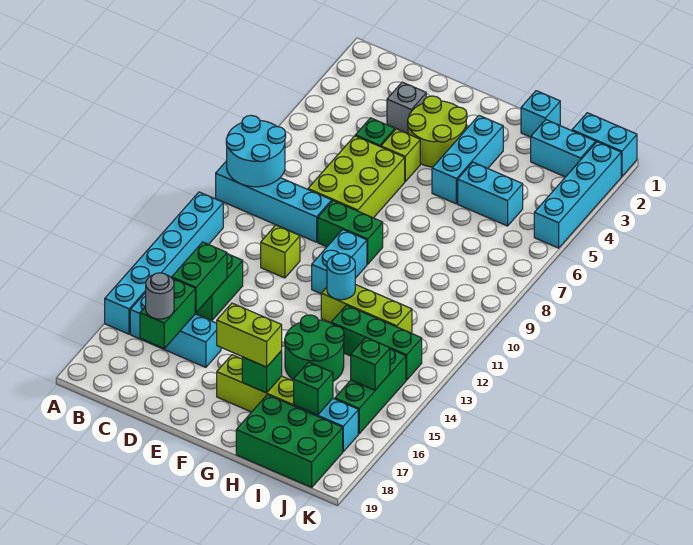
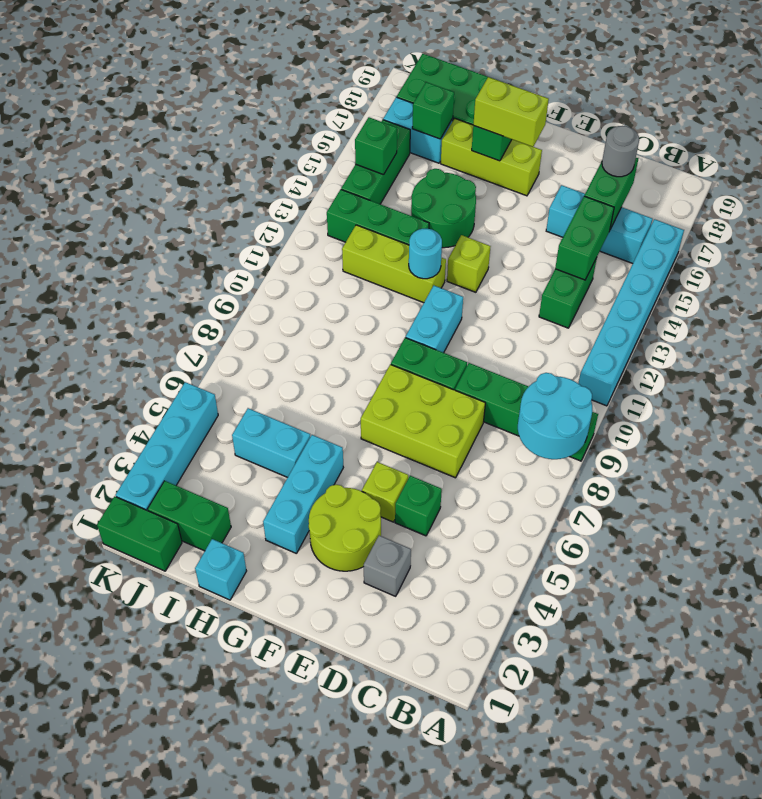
cyan 1x4 brick [216,161,332,242] -> green 1x4 brick [455,363,598,461]
lime 2x3 brick [308,136,405,218] -> lime 2x3 brick turned to [361,364,485,478]
lime 1x1 brick [261,225,300,278] -> lime 1x1 brick moved to [447,235,491,292]
cyan 1x2 brick [531,120,596,177] -> green 1x2 brick [148,481,231,551]
cyan 1x2 brick [572,113,637,177] -> green 1x2 brick [97,496,182,571]

